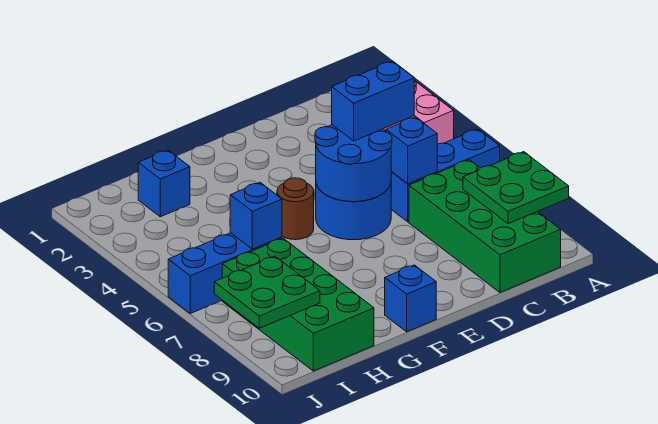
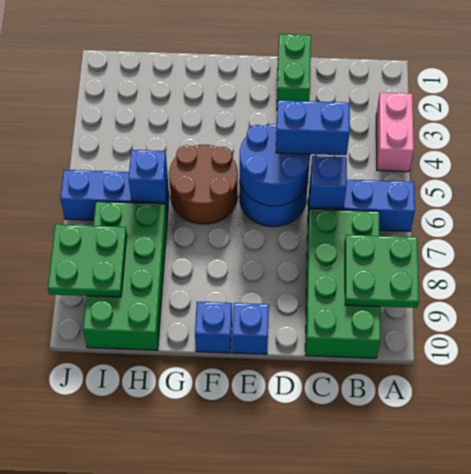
none -> green 1x2 brick [277,34,311,109]
brown 1x1 round brick [277,178,314,240] -> brown 2x2 round brick [169,145,238,224]
blue 1x1 brick [138,150,190,217] -> blue 1x1 brick moved to [232,303,269,354]

